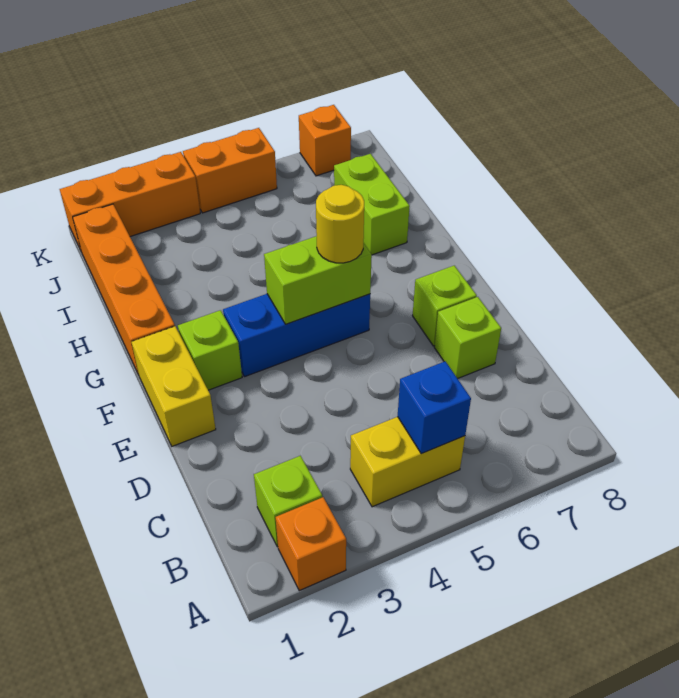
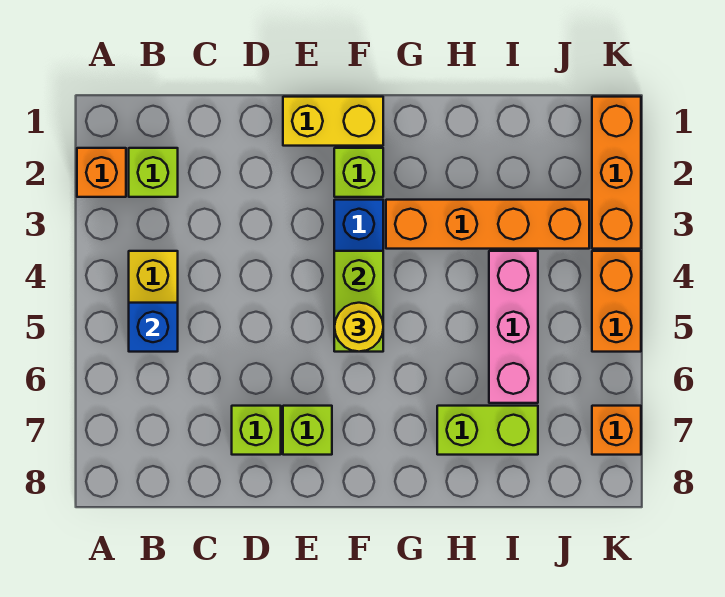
orange 1x4 brick [73,204,175,375] -> orange 1x4 brick moved to [386,200,589,249]
none -> pink 1x3 brick [489,251,538,403]

